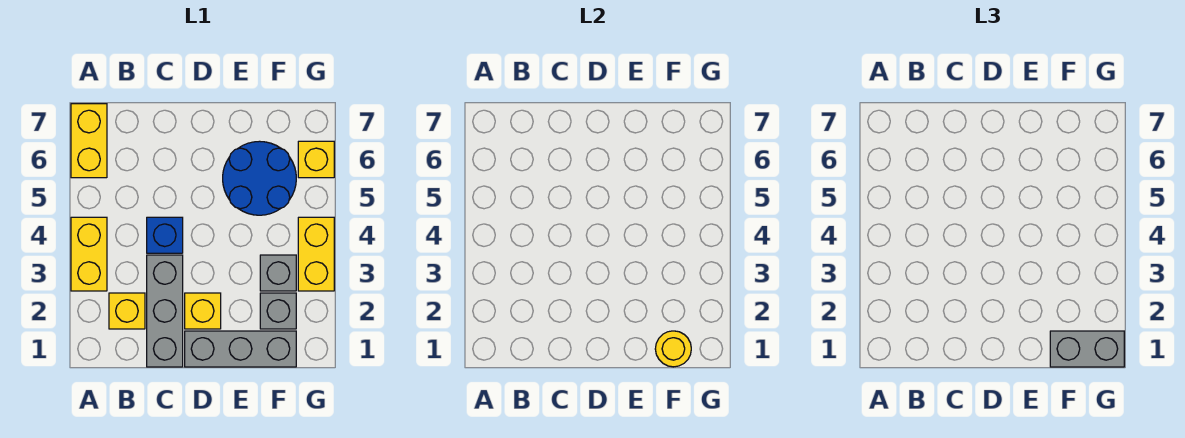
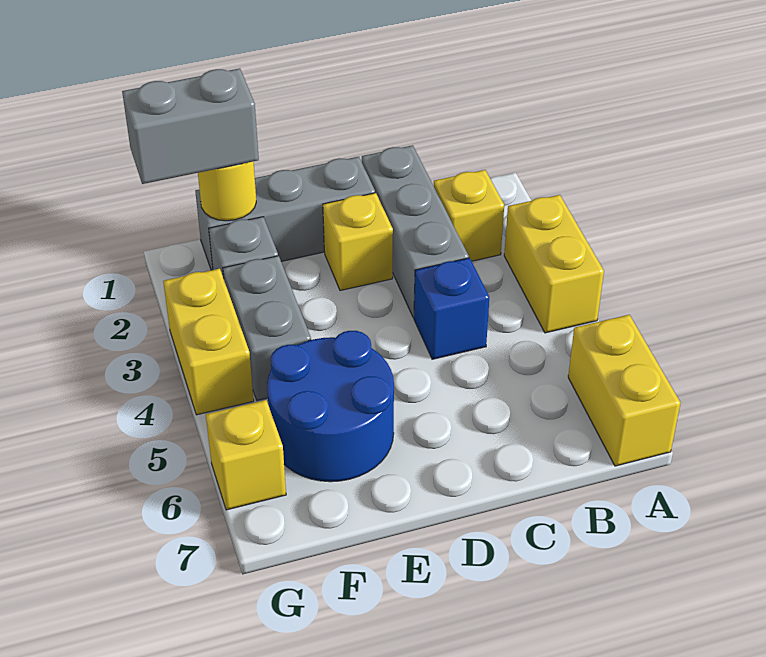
grey 1x1 brick [260,255,296,291] -> grey 1x2 brick [223,256,311,401]

